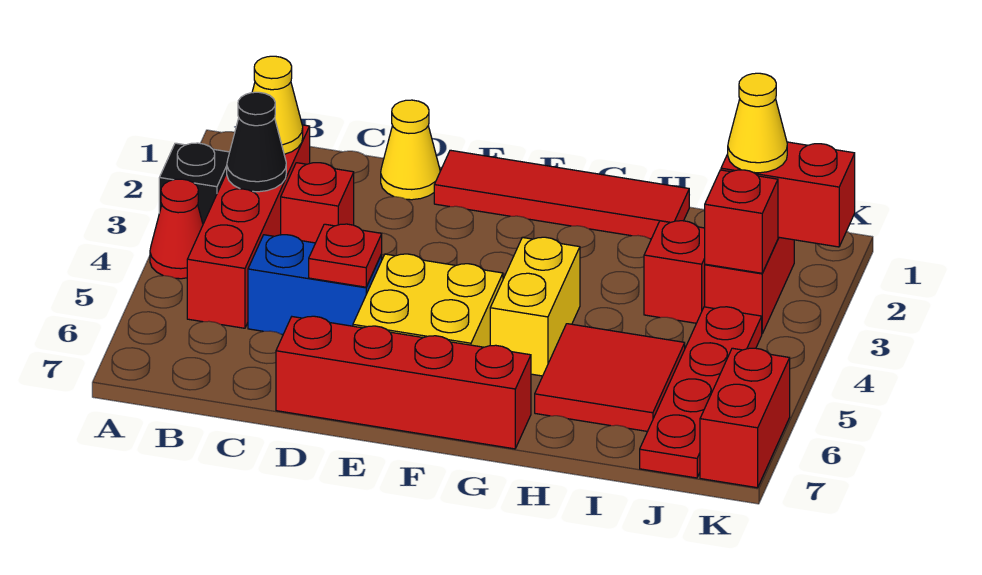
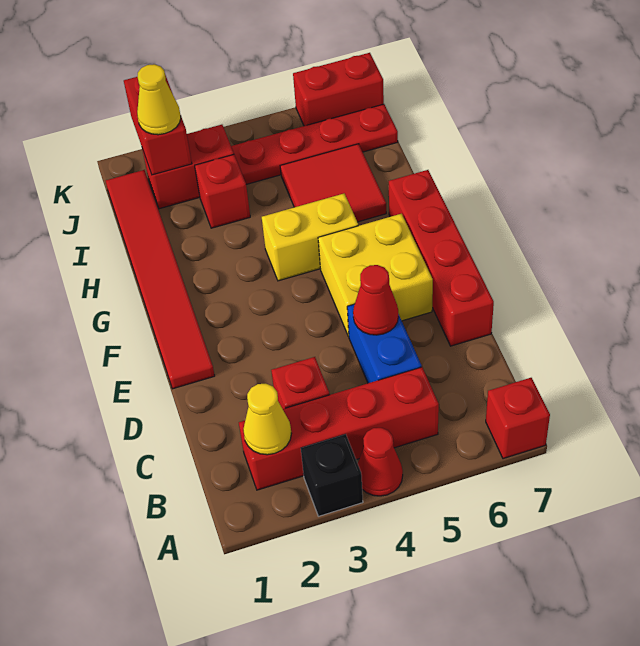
black 1x1 cone [227,92,286,192] -> none
yellow 1x1 cone [381,100,440,200] -> none
red 1x1 plate [309,224,382,287] -> red 1x1 cone [353,265,398,335]
red 1x4 tile [434,150,689,239] -> red 1x6 tile [106,170,215,389]
red 1x1 brick [705,170,778,273] -> red 1x1 brick moved to [486,378,550,459]

